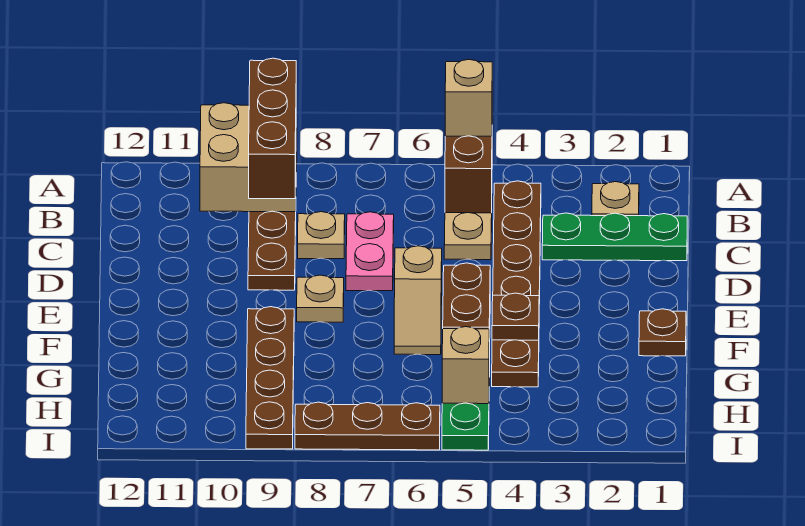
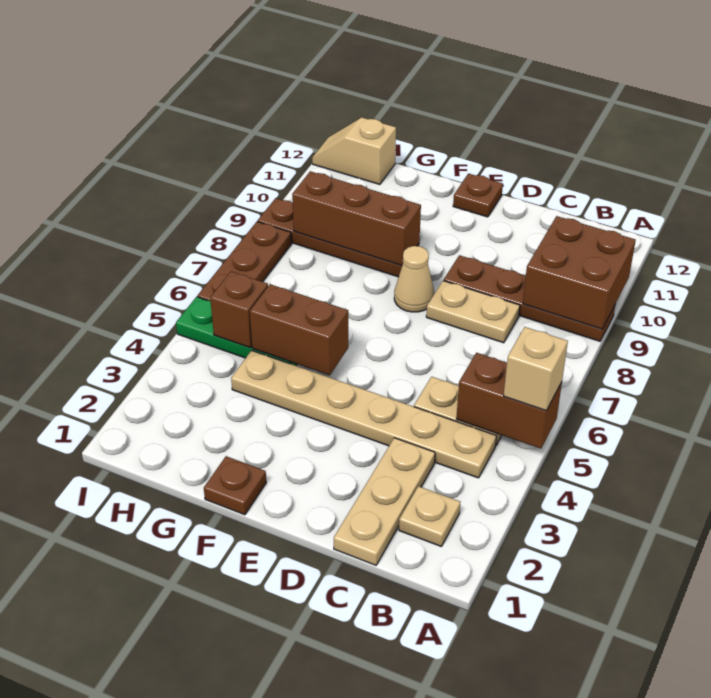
tan 2x2 brick [200,103,296,212] -> brown 2x2 brick [523,216,636,329]
brown 1x3 brick [249,58,296,199] -> brown 1x3 brick moved to [292,171,421,266]
brown 1x6 plate [492,181,541,387] -> tan 1x6 plate [231,350,496,478]
green 1x3 plate [542,213,687,261] -> tan 1x3 plate [334,438,435,565]
pink 1x2 plate [346,212,394,291] -> none
tan 1x1 plate [298,212,345,259] -> tan 1x2 plate [426,281,520,343]
tan 1x2 slope [394,246,442,355] -> tan 1x2 slope moved to [312,118,396,184]
tan 1x1 plate [297,275,344,322] -> tan 1x1 cone [394,246,434,312]
brown 1x1 plate [492,293,539,340] -> brown 1x1 plate moved to [453,174,503,217]
tan 1x1 brick [442,327,489,404] -> brown 1x1 brick [210,271,268,348]

